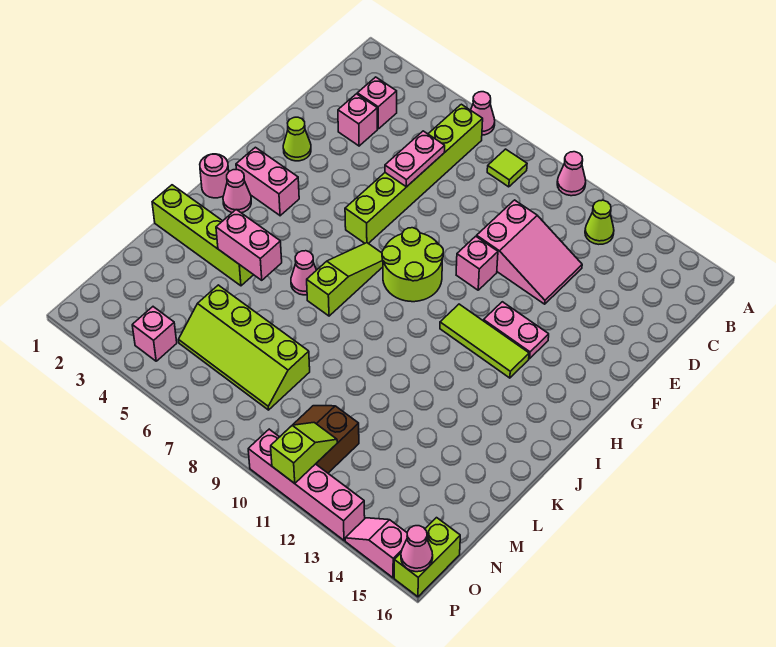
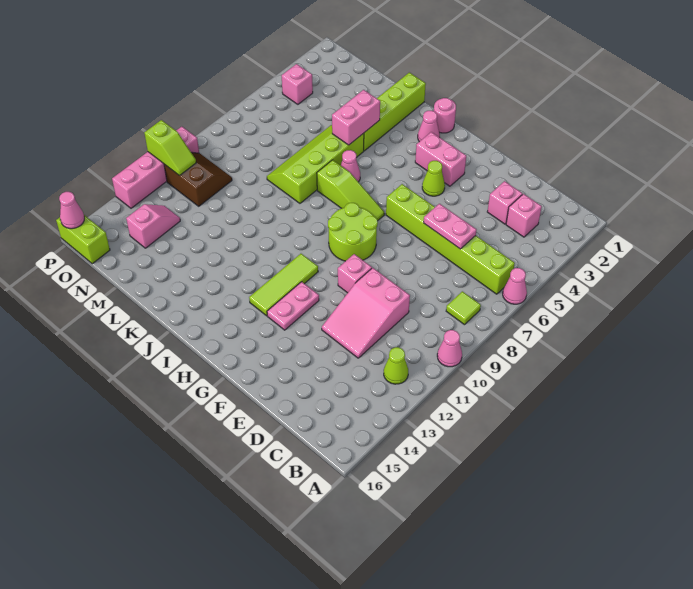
lime 1x1 cone [283,117,311,161] -> lime 1x1 cone moved to [422,161,445,196]
pink 1x2 brick [236,147,299,216] -> pink 1x2 brick turned to [415,132,466,186]
lime 2x4 slope [179,285,310,410] -> lime 2x4 slope moved to [267,125,364,203]
pink 1x2 slope [345,518,407,578] -> pink 1x2 slope moved to [126,204,180,248]

